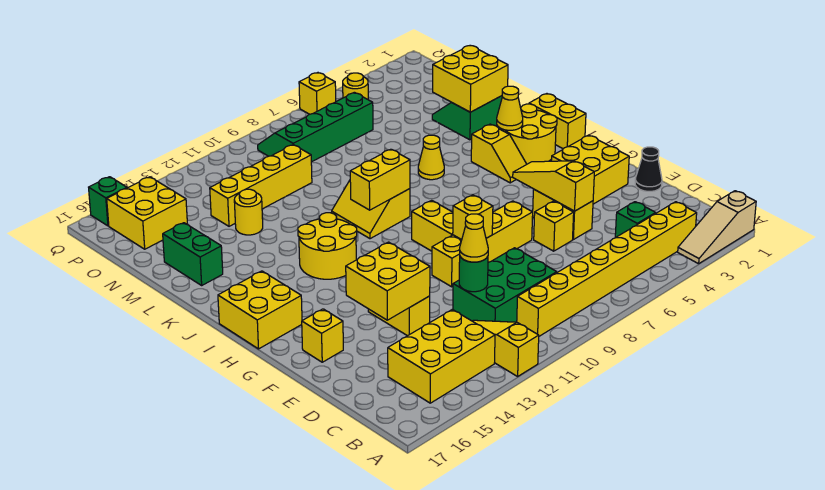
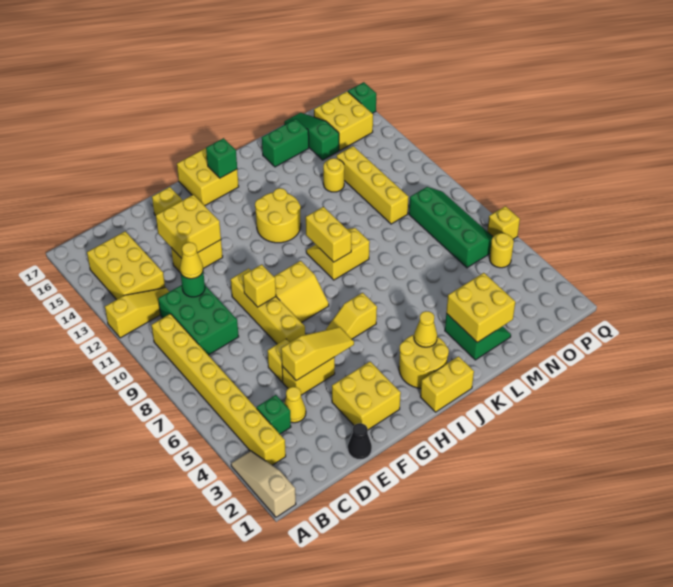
yellow 1x2 slope [471,124,527,183] -> yellow 1x2 slope moved to [326,293,377,339]
none -> green 1x1 brick [206,138,237,178]
yellow 1x1 cone [418,135,444,180] -> yellow 1x1 cone moved to [284,387,306,423]
none -> green 1x3 slope [284,113,339,160]

